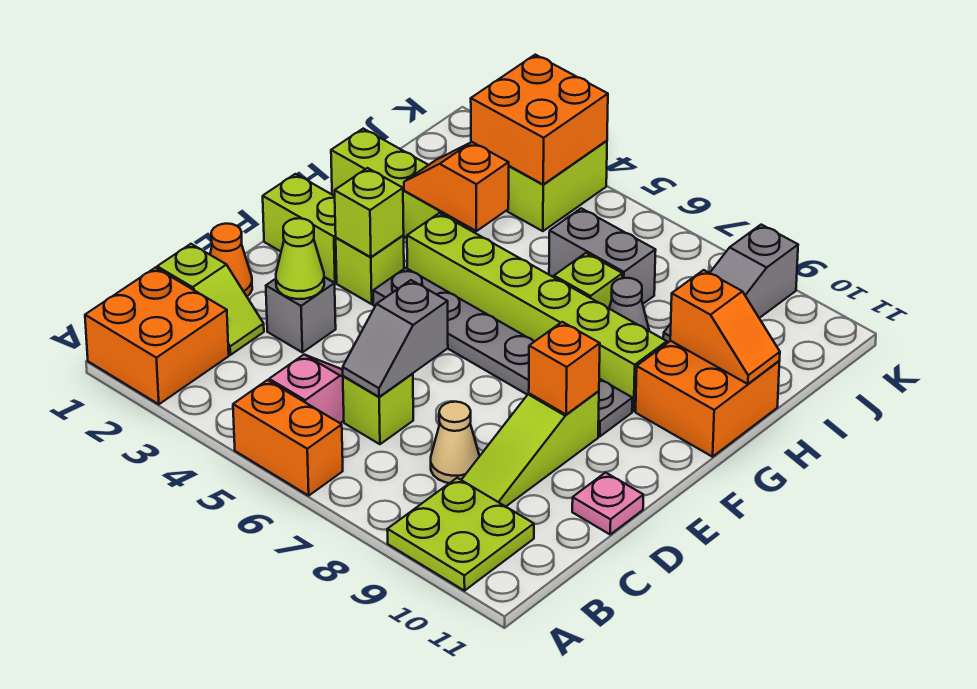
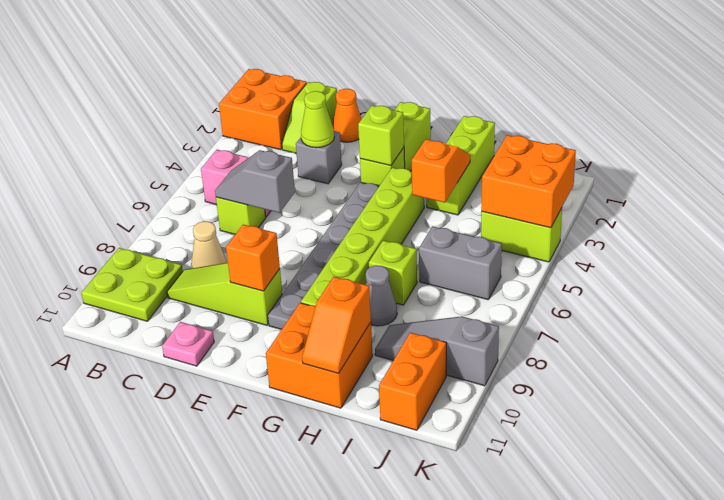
orange 1x2 brick [233,380,343,496] -> orange 1x2 brick moved to [379,333,446,430]
grey 1x2 brick [549,208,656,304] -> grey 1x2 brick turned to [419,226,502,300]

